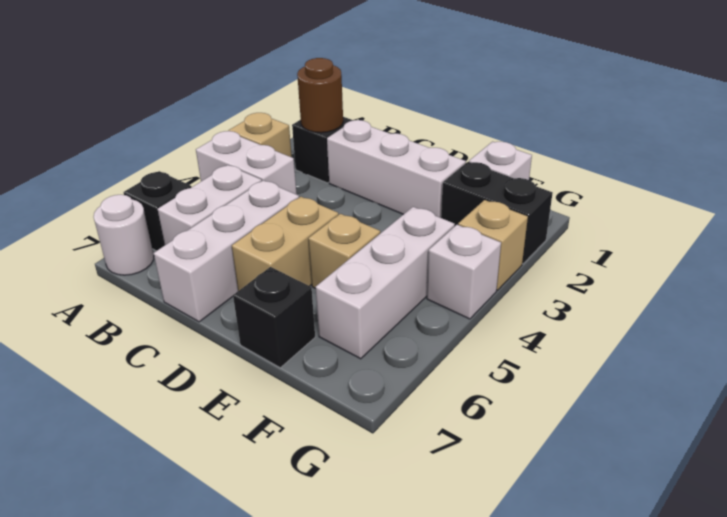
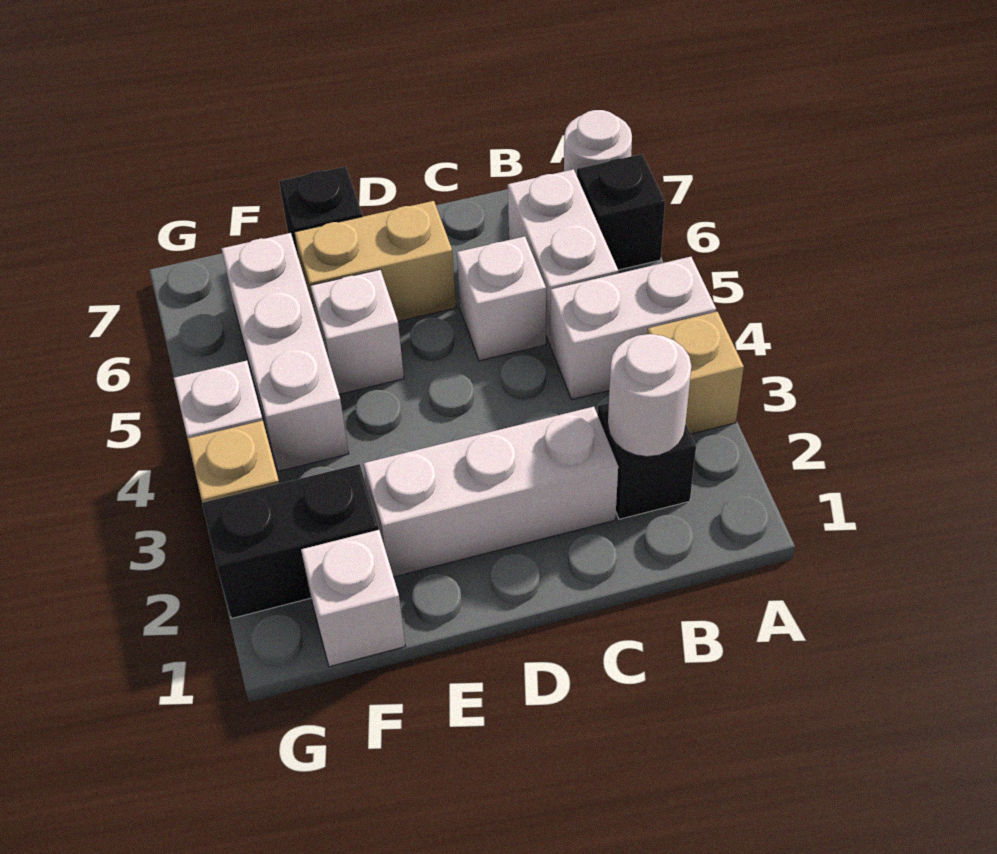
brown 1x1 round brick [297,58,343,133] -> white 1x1 round brick [608,334,691,457]
white 1x3 brick [153,180,299,322] -> white 1x1 brick [457,236,546,361]
tan 1x2 brick [232,197,339,291] -> tan 1x2 brick turned to [294,201,456,321]
tan 1x1 brick [308,214,380,289] -> white 1x1 brick [311,270,404,394]

